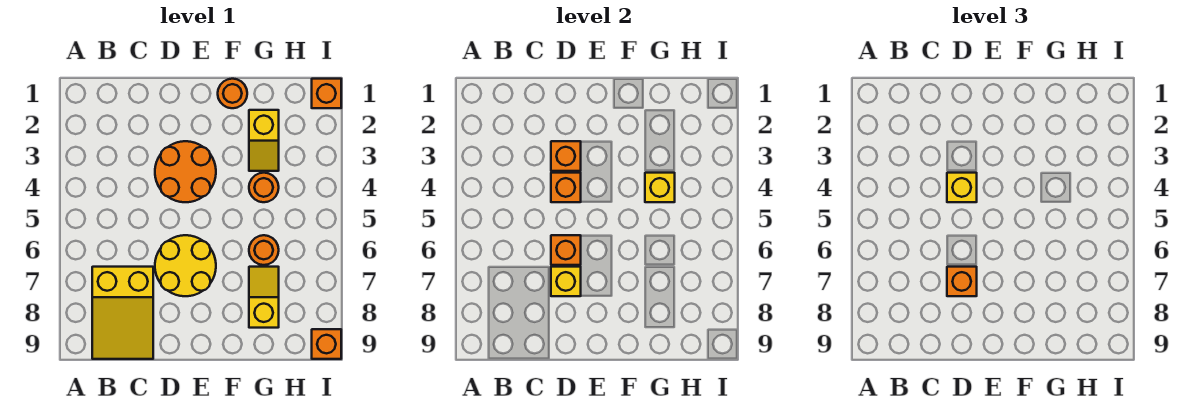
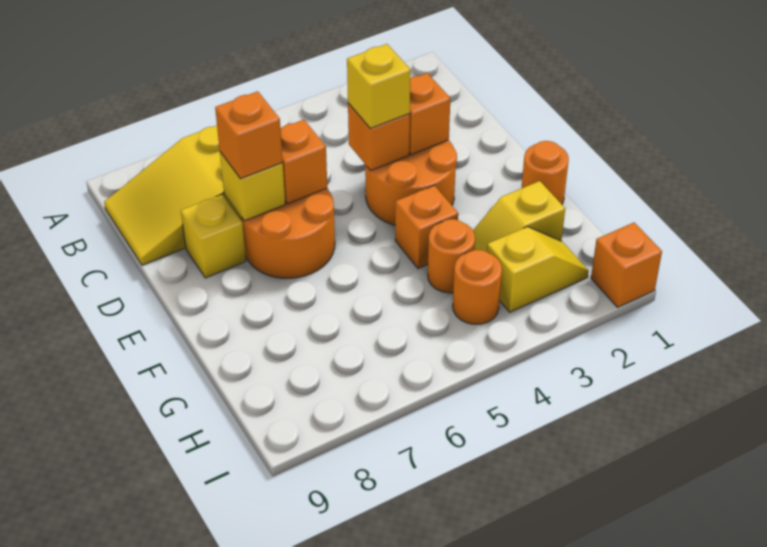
yellow 2x2 round brick [155,235,216,296] -> orange 2x2 round brick [241,188,335,278]
yellow 1x1 brick [645,173,675,202] -> yellow 1x1 brick moved to [181,194,246,278]
orange 1x1 round brick [249,235,279,265] -> orange 1x1 round brick moved to [453,250,502,324]
yellow 1x2 slope [249,267,279,328] -> yellow 1x2 slope moved to [487,227,589,312]
orange 1x1 brick [312,329,341,359] -> orange 1x1 brick moved to [395,185,458,269]

